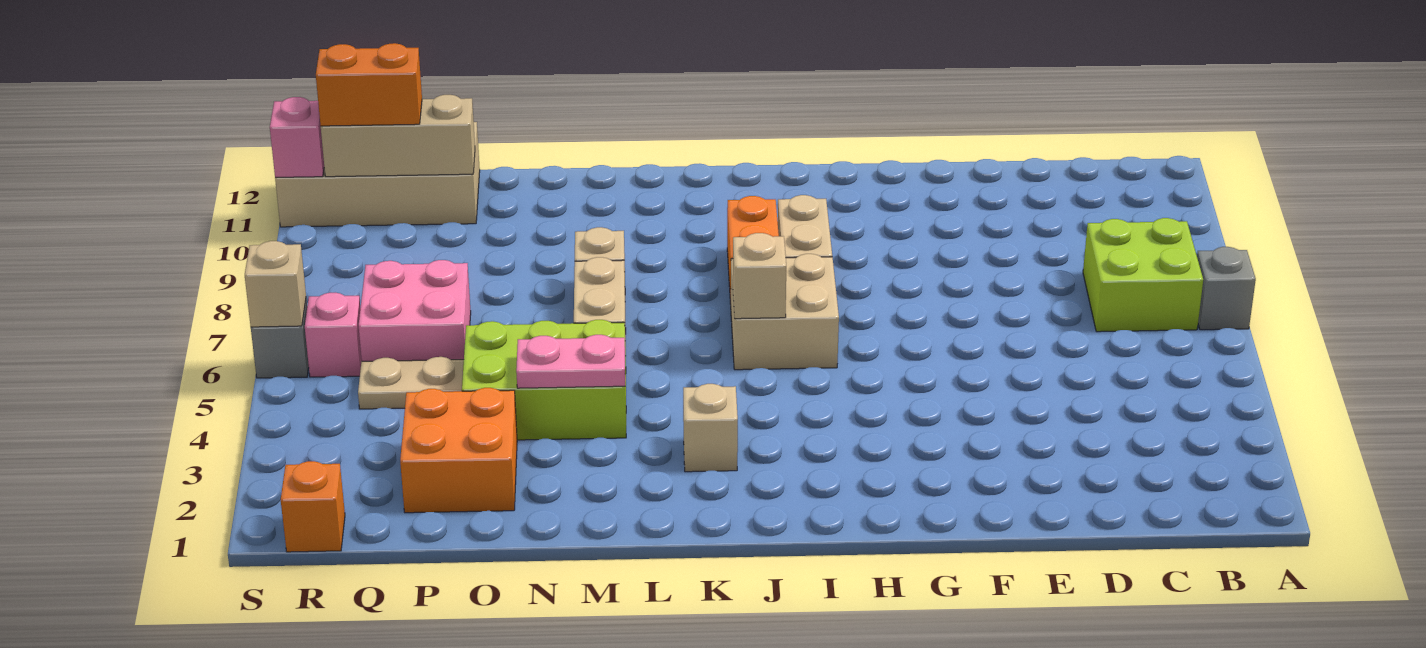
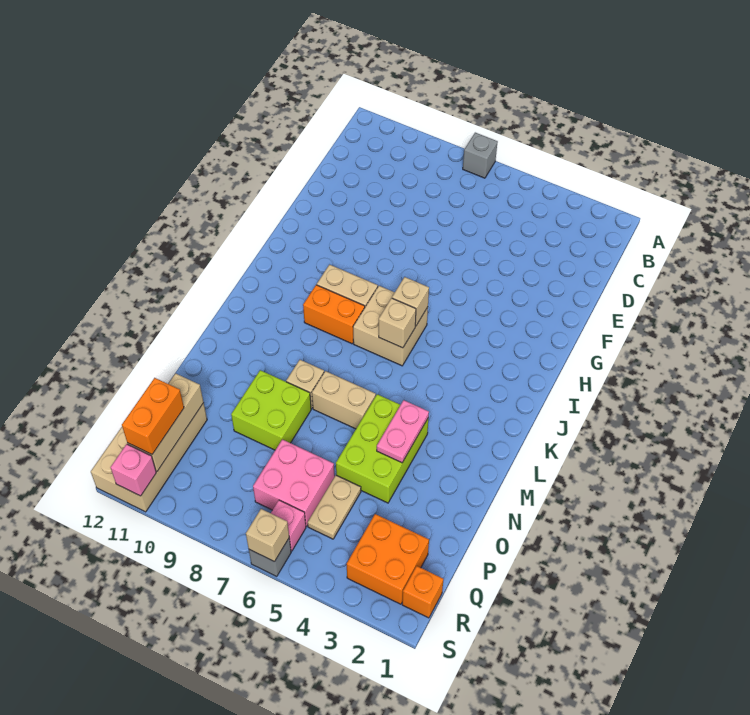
lime 2x2 brick [1083,218,1203,332] -> lime 2x2 brick moved to [231,370,311,450]
tan 1x1 brick [683,384,738,472] -> tan 1x1 brick moved to [392,277,429,326]
orange 2x2 brick [400,388,517,513] -> orange 2x2 brick moved to [347,514,429,604]

